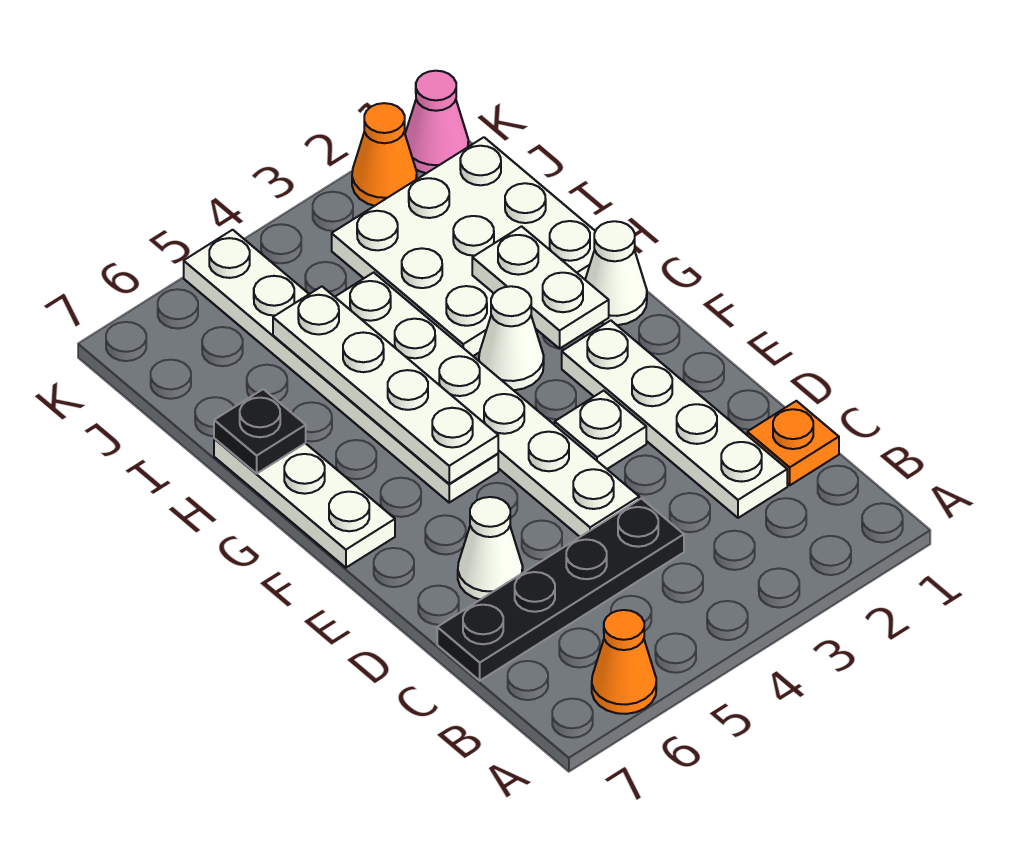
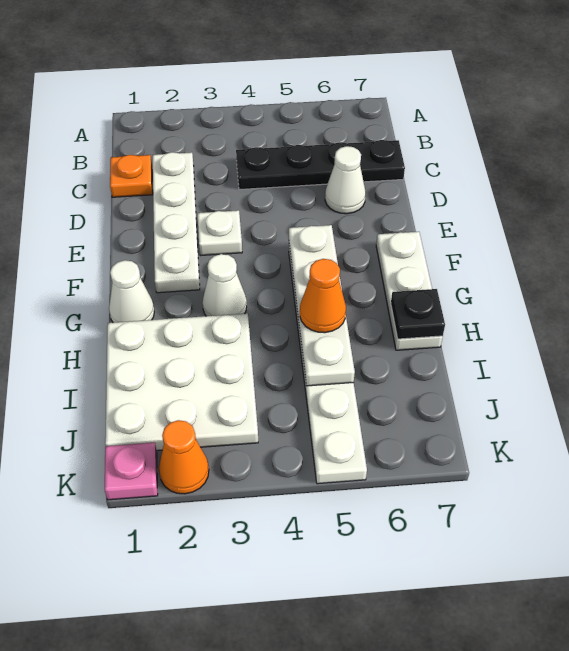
orange 1x1 cone [592,610,656,714] -> orange 1x1 cone moved to [300,259,346,333]
white 1x6 plate [335,272,639,537] -> none
white 1x2 plate [472,226,609,349] -> none
pink 1x1 cone [405,71,468,173] -> pink 1x1 plate [105,443,158,500]

